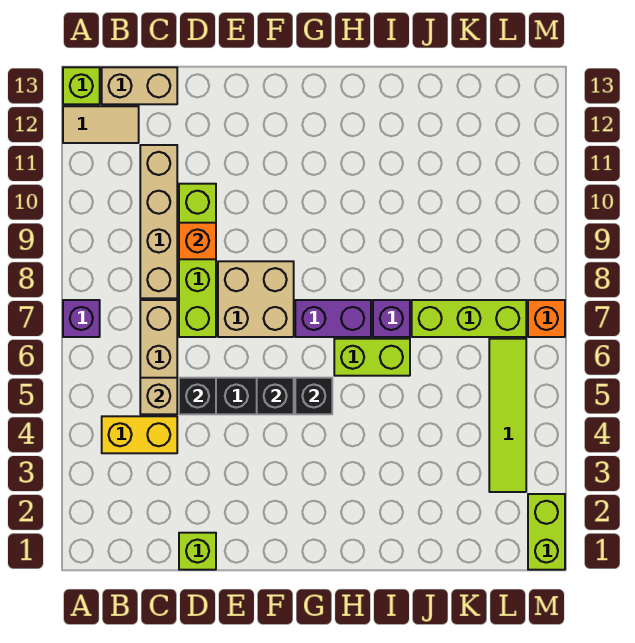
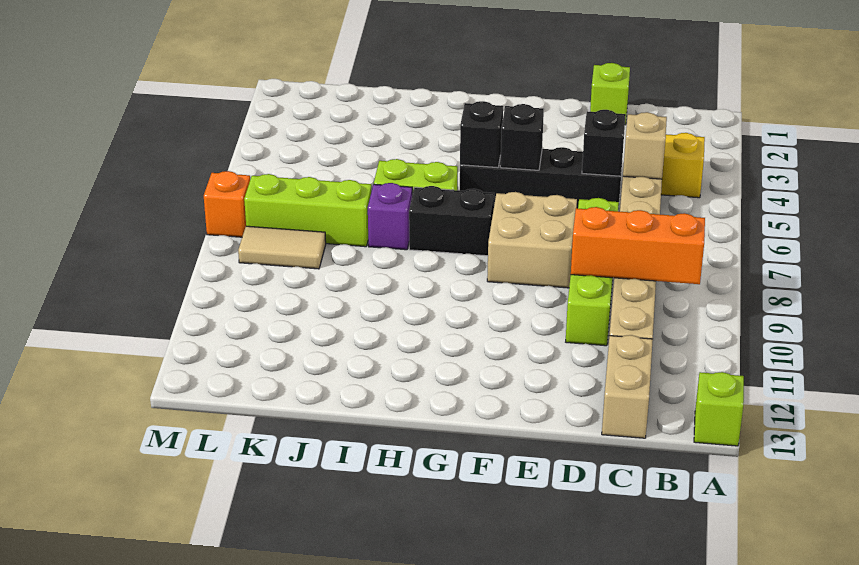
purple 1x1 brick [63,300,100,337] -> none
tan 1x2 tile [63,106,139,143] -> tan 1x2 tile moved to [238,226,326,269]
tan 1x2 brick [102,67,177,104] -> tan 1x2 brick turned to [602,335,653,438]
orange 1x1 brick [179,223,216,259] -> orange 1x3 brick [571,207,705,284]
purple 1x2 brick [295,300,371,337] -> black 1x2 brick [409,186,494,256]
lime 1x4 tile [489,339,526,492] -> none
lime 1x2 brick [528,494,565,570] -> none

